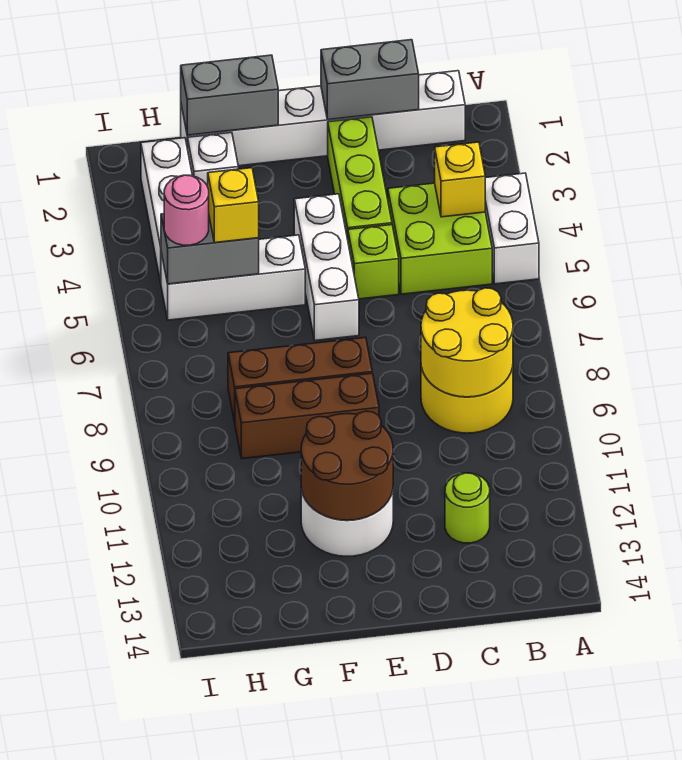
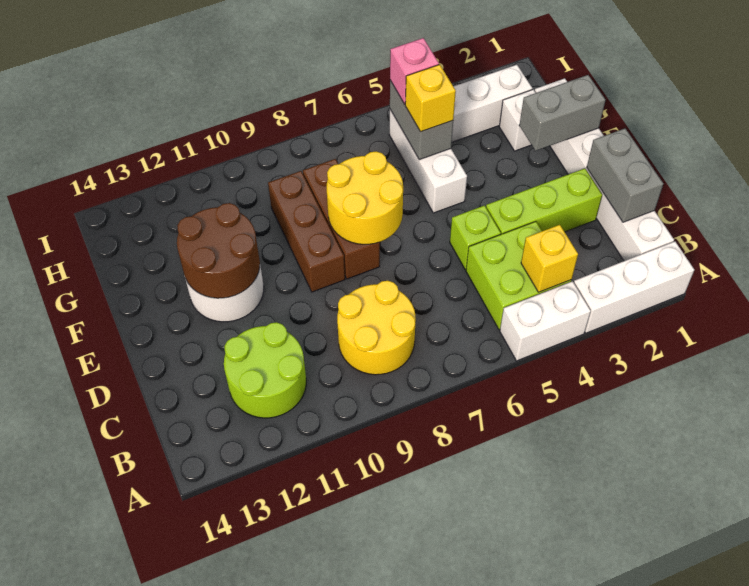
yellow 2x2 round brick [421,288,513,397] -> yellow 2x2 round brick moved to [327,151,403,244]
lime 1x1 round brick [445,473,490,543] -> lime 2x2 round brick [224,322,306,418]
white 1x3 brick [294,194,359,341] -> white 1x3 brick moved to [574,242,694,333]
grey 1x2 brick [181,55,278,135] -> grey 1x2 brick turned to [519,75,605,151]
pink 1x1 round brick [164,175,209,245] -> pink 1x1 brick [390,38,439,104]

